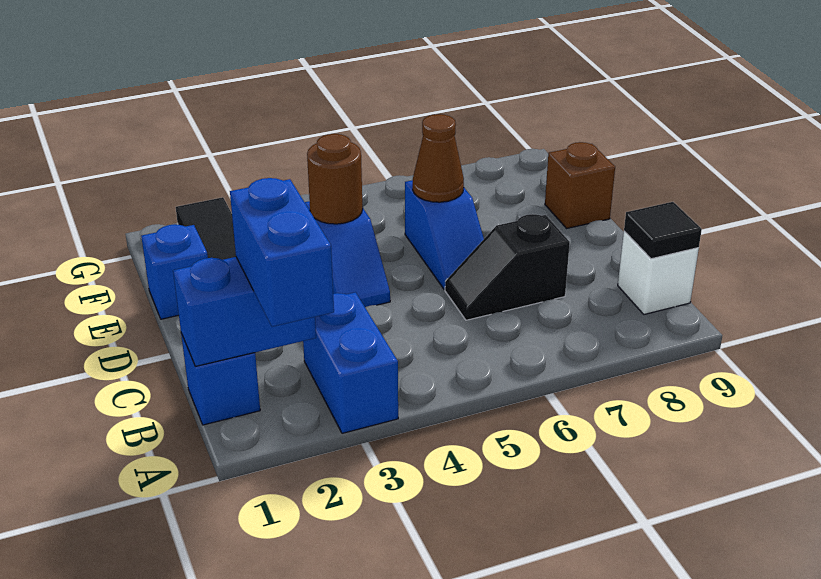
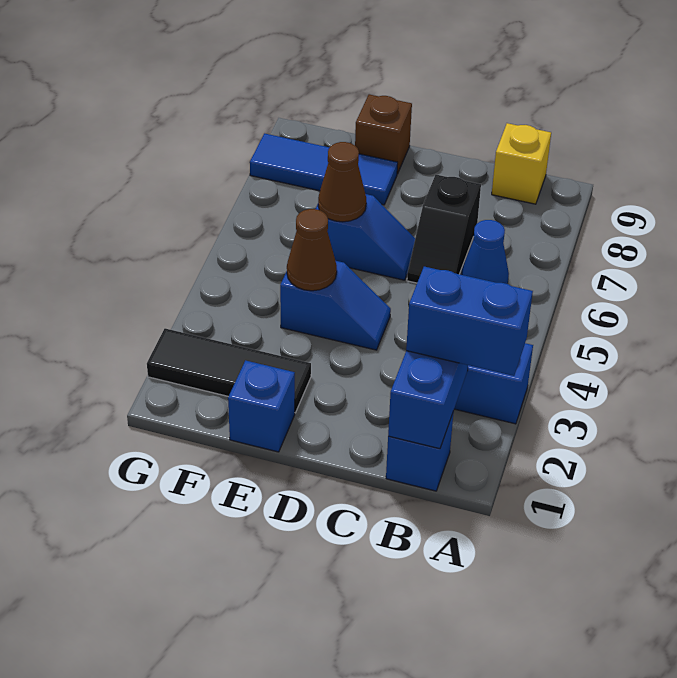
none -> blue 1x1 cone [461,220,509,284]
white 1x1 brick [618,231,699,314] -> yellow 1x1 brick [492,123,551,204]
black 1x1 tile [624,202,702,259] -> none
brown 1x1 round brick [307,134,363,224] -> brown 1x1 cone [287,209,337,291]
none -> blue 1x3 tile [250,134,398,205]

